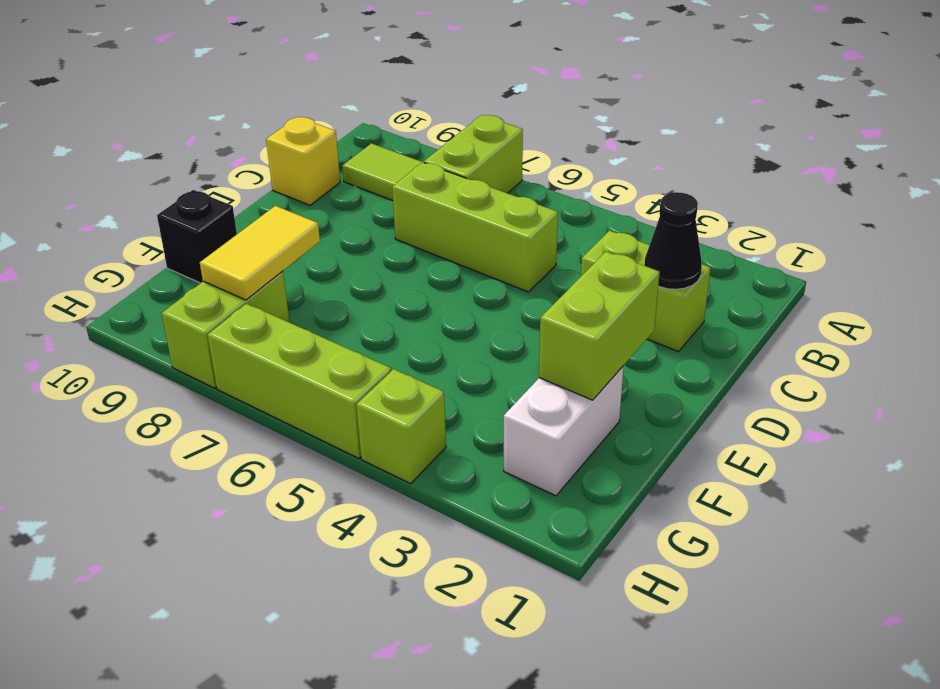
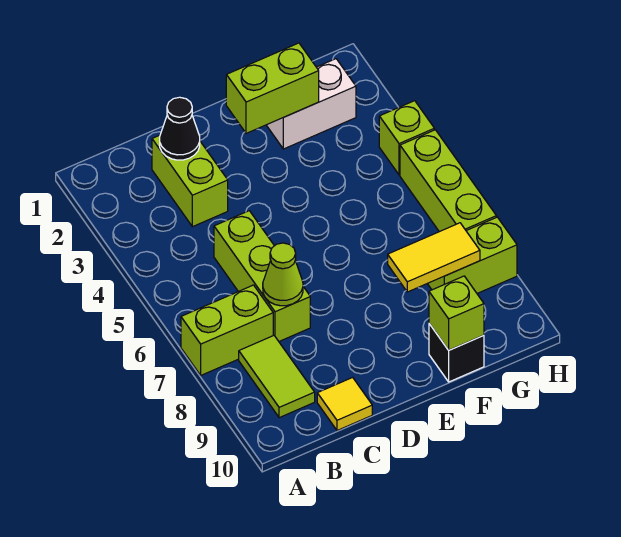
none -> lime 1x1 cone [263,243,303,306]
yellow 1x1 brick [266,117,340,205] -> yellow 1x1 tile [317,377,372,431]
none -> lime 1x1 brick [429,276,484,350]

